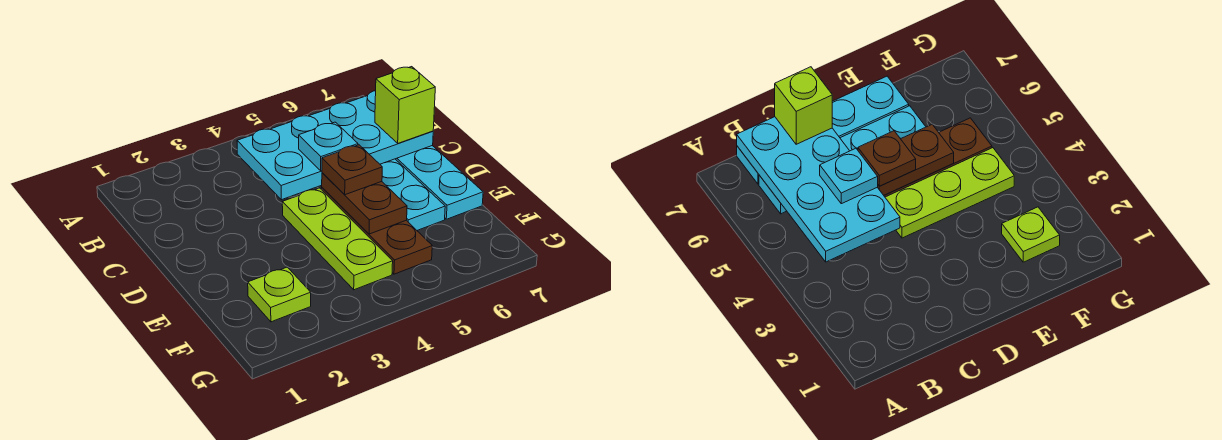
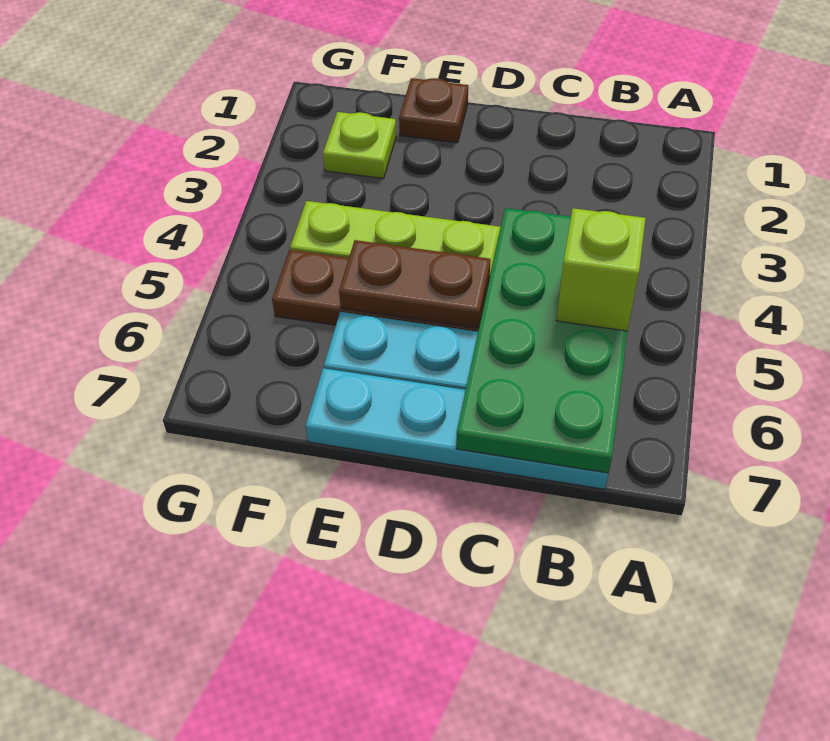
cyan 2x4 plate [237,91,433,200] -> green 2x4 plate [456,208,628,473]
cyan 1x1 plate [299,122,358,171] -> none
lime 1x1 brick [375,67,435,143] -> lime 1x1 brick moved to [556,208,646,331]
brown 1x1 plate [322,145,382,195] -> brown 1x1 plate moved to [399,78,468,143]

